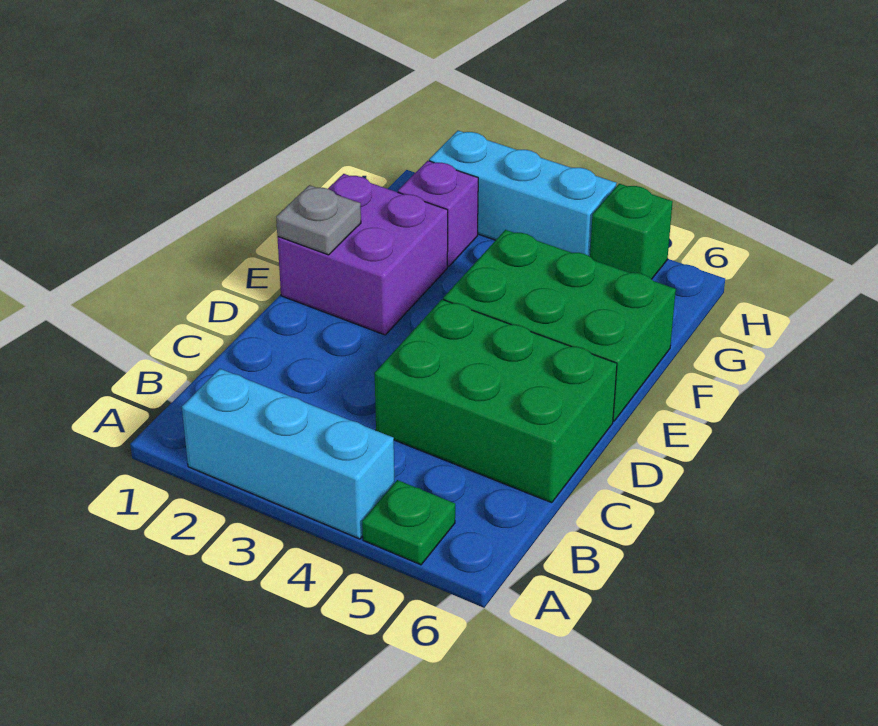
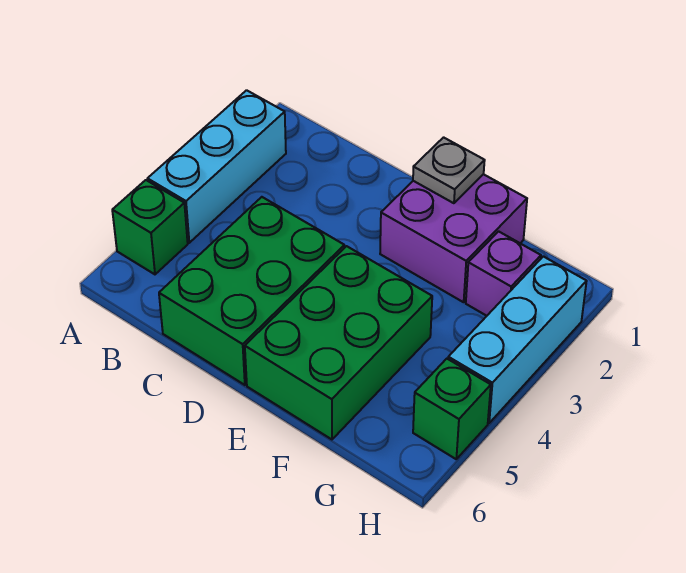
green 1x1 plate [362,480,455,565] -> green 1x1 brick [112,180,188,274]

